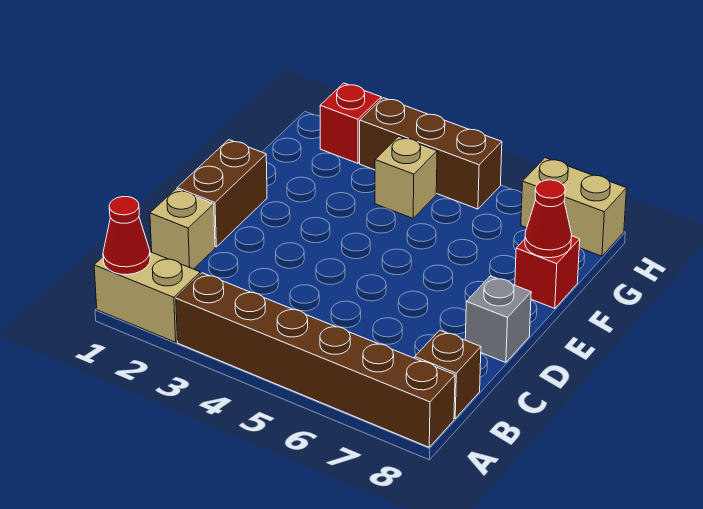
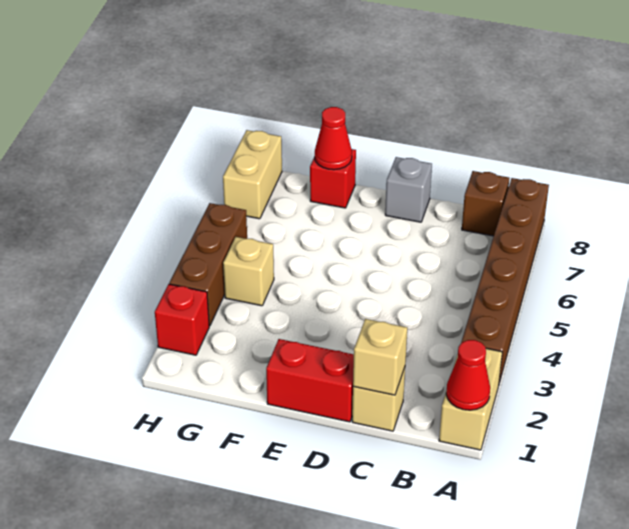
none -> tan 1x1 brick [353,319,407,395]
brown 1x2 brick [177,140,267,247] -> red 1x2 brick [266,339,354,422]

